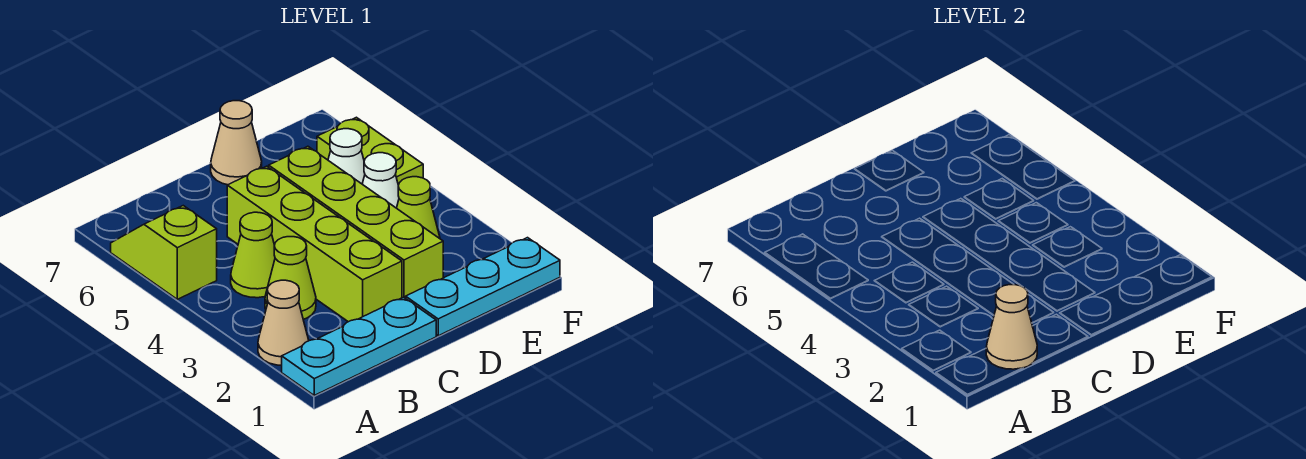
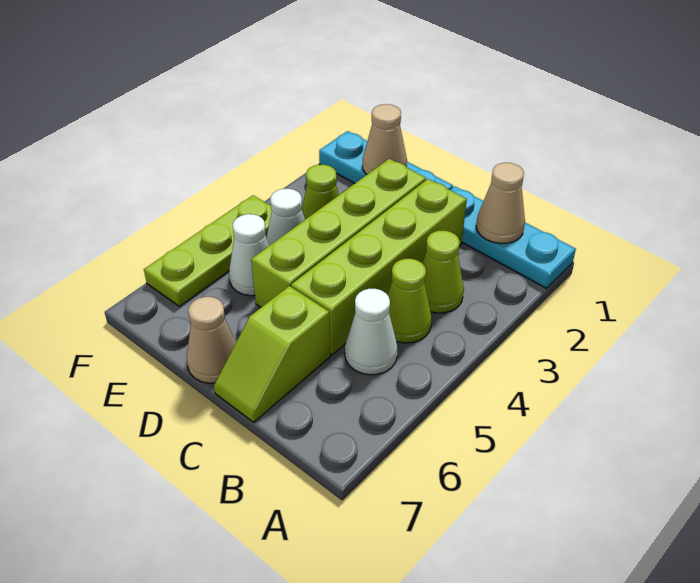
tan 1x1 cone [258,280,309,365] -> tan 1x1 cone moved to [363,104,407,174]
lime 1x2 slope [111,206,217,299] -> lime 1x2 slope moved to [214,286,330,422]
none -> white 1x1 cone [345,289,398,375]
lime 1x2 plate [317,117,423,185] -> lime 1x3 plate [144,195,272,307]

